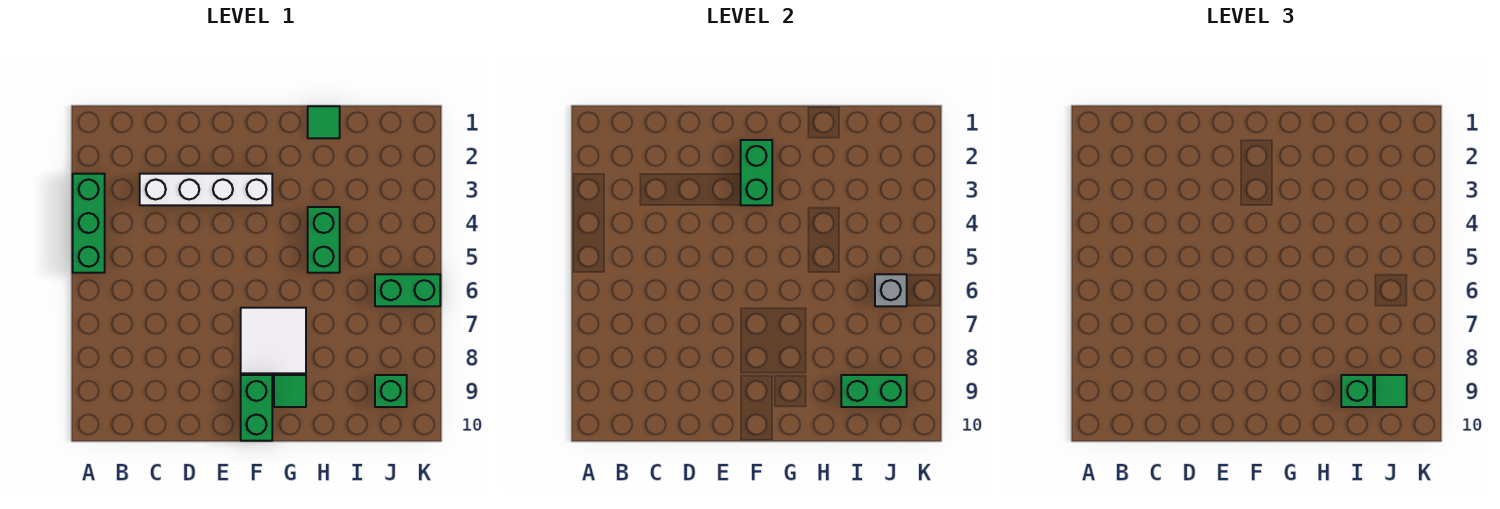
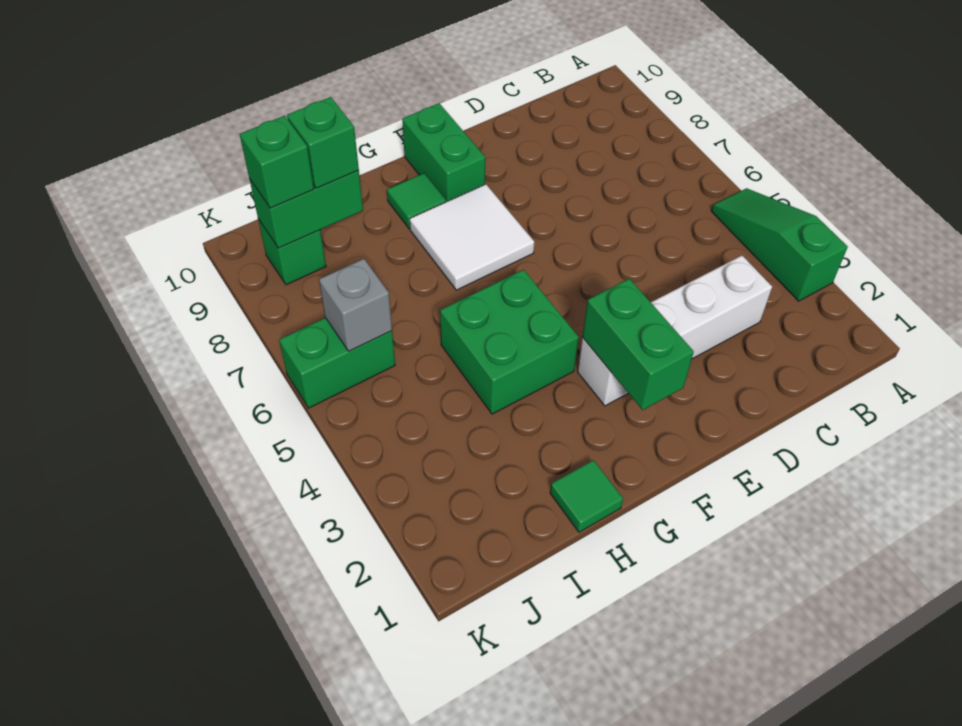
green 1x3 brick [73,174,105,273] -> green 1x3 slope [711,188,848,301]
green 1x2 brick [308,207,340,273] -> green 2x2 brick [440,270,579,414]
green 1x1 tile [1375,375,1407,407] -> green 1x1 brick [240,116,314,208]

